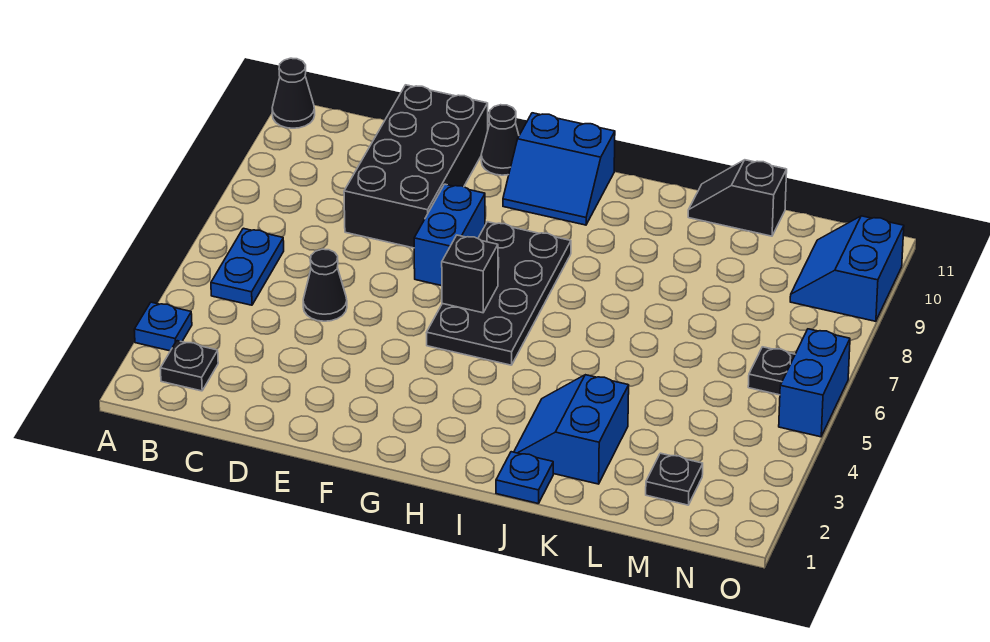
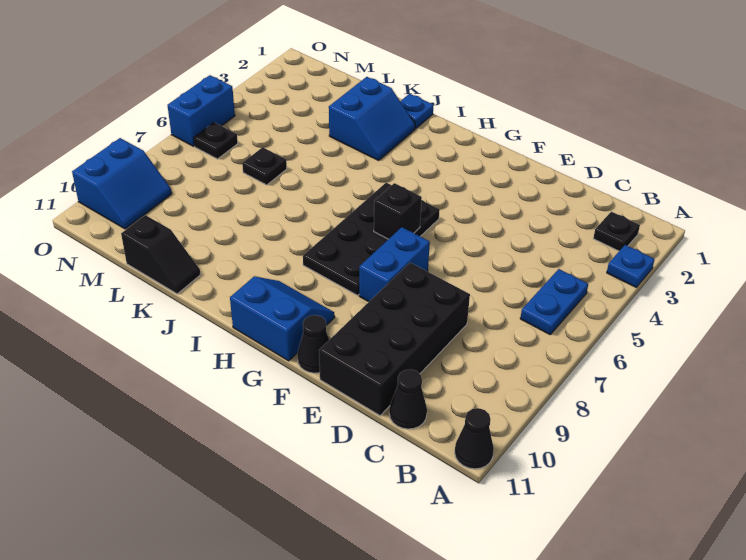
black 1x1 cone [303,249,347,321] -> black 1x1 cone moved to [389,369,427,429]
black 1x1 plate [646,453,703,505] -> black 1x1 plate moved to [242,147,287,185]

